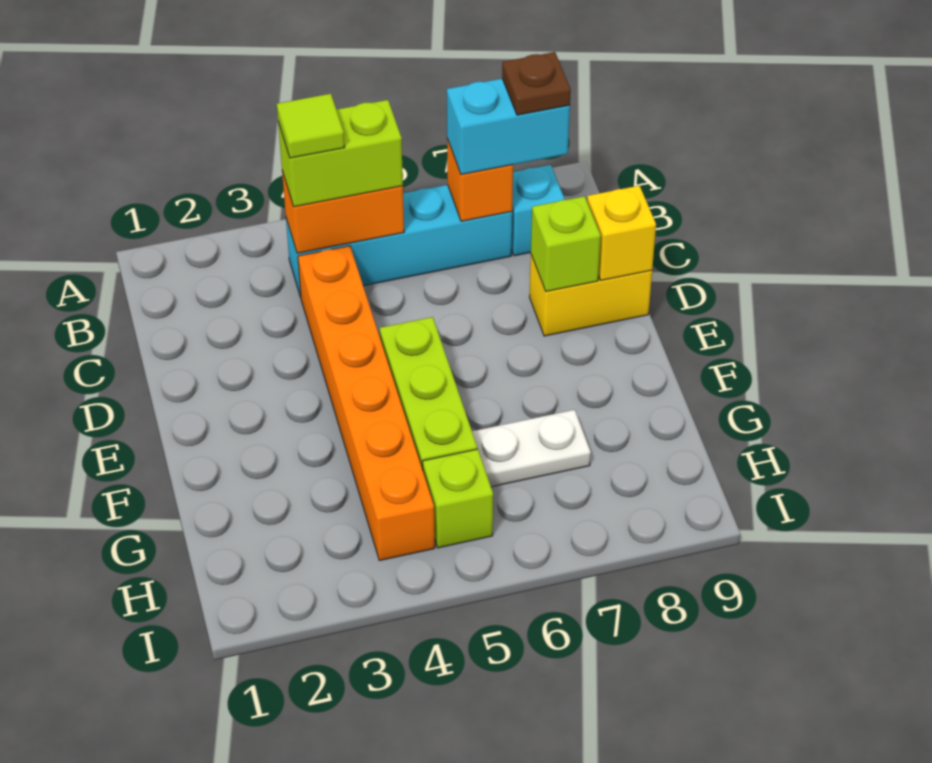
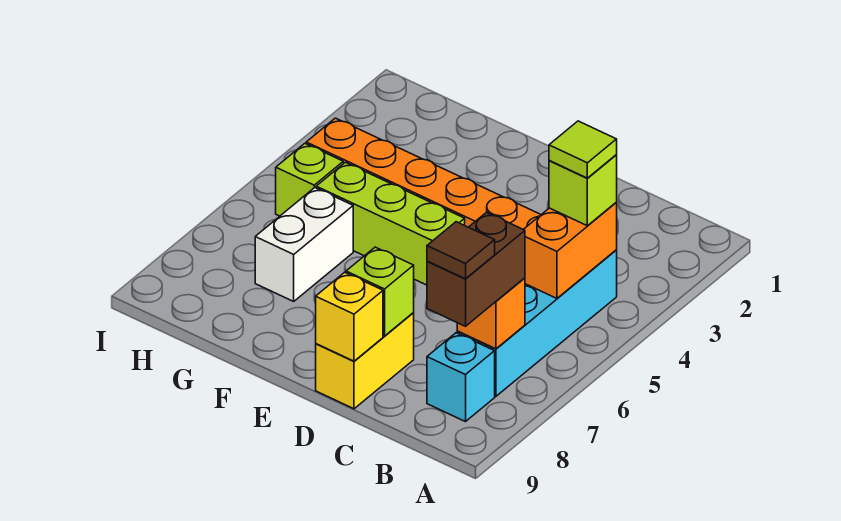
lime 1x2 brick [278,100,403,207] -> lime 1x1 brick [549,155,617,226]
cyan 1x2 brick [447,79,570,175] -> brown 1x2 brick [427,212,525,326]
brown 1x1 plate [502,52,571,115] -> brown 1x1 tile [427,222,495,279]
white 1x2 plate [472,410,591,487] -> white 1x2 brick [255,188,353,301]

